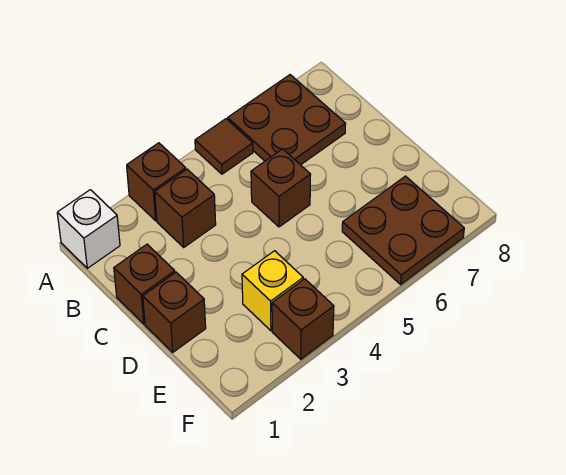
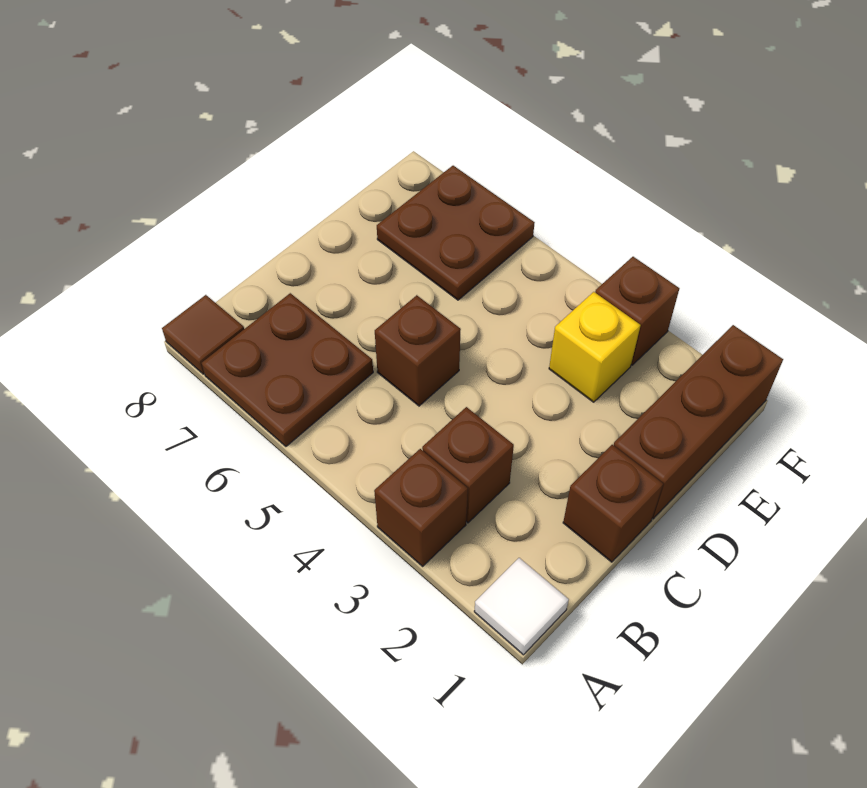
white 1x1 brick [57,190,120,268] -> white 1x1 tile [474,558,569,655]
brown 1x1 tile [195,119,253,174] -> brown 1x1 tile moved to [162,295,244,374]
brown 1x1 brick [143,272,206,352] -> brown 1x3 brick [614,325,783,519]

